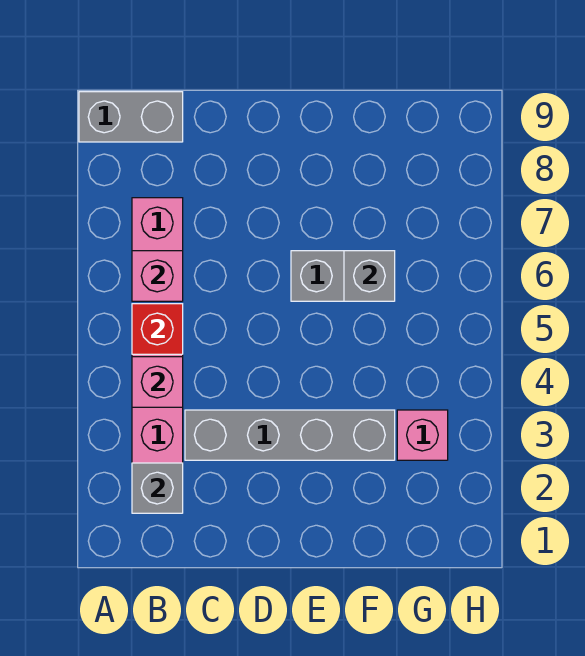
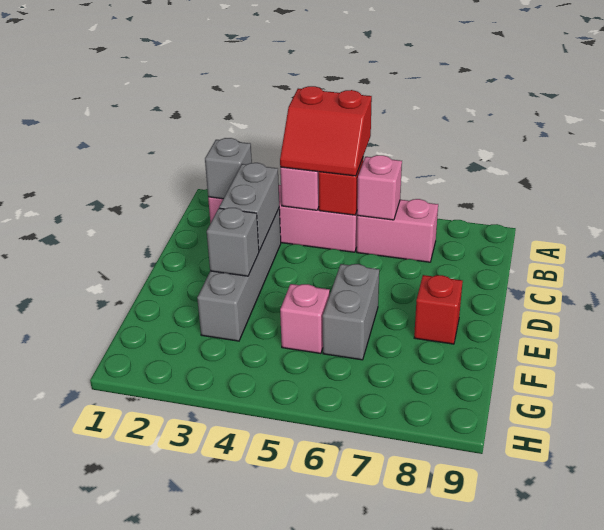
none -> red 2x2 slope [280,86,372,176]
grey 1x2 brick [79,92,183,142] -> grey 1x2 brick moved to [219,163,279,251]
none -> red 1x1 brick [414,275,463,344]
grey 1x1 brick [344,251,395,301] -> grey 1x1 brick moved to [207,208,259,276]
pink 1x1 brick [397,410,448,460] -> pink 1x1 brick moved to [280,284,330,354]

